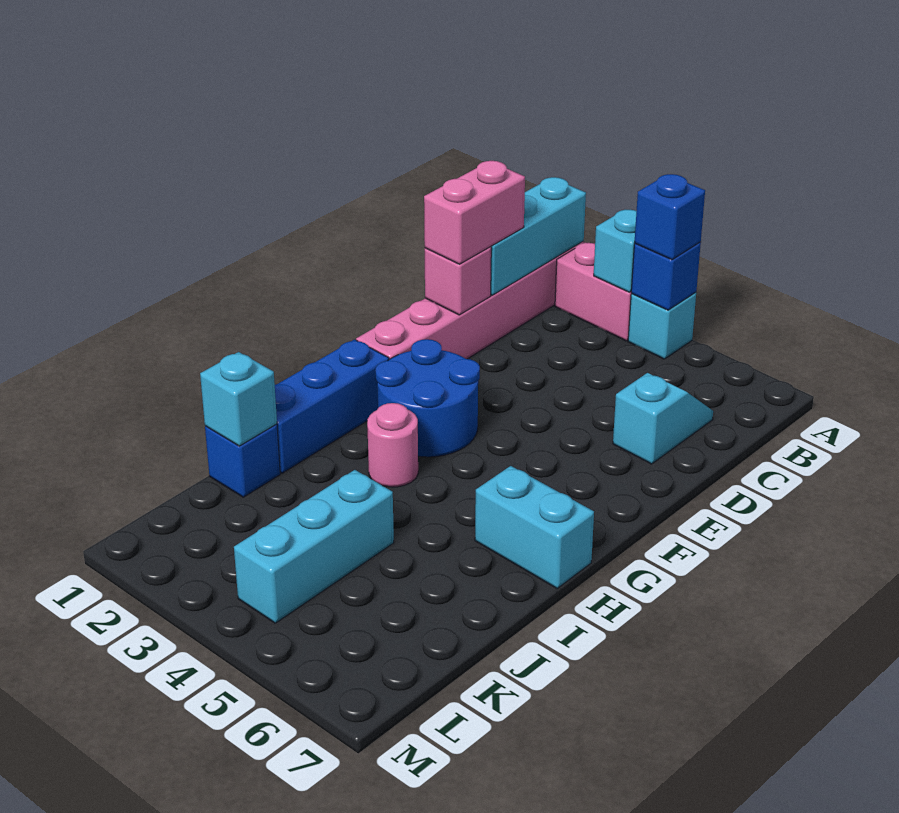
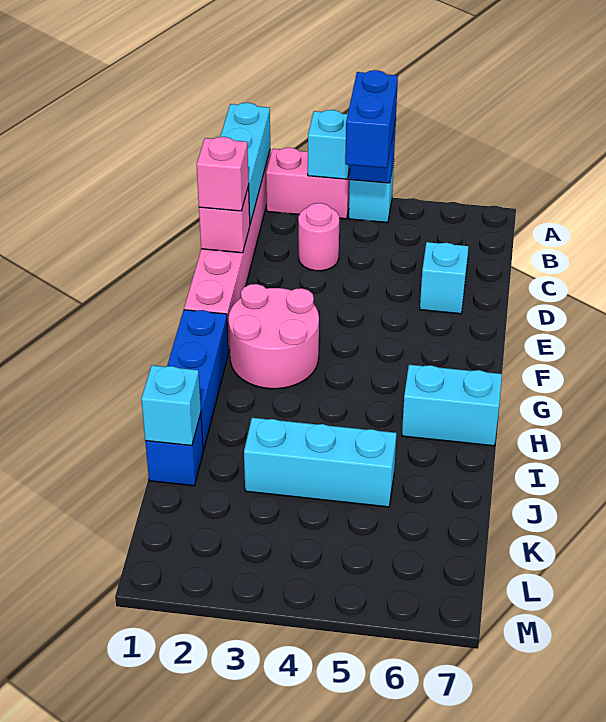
blue 1x1 brick [635,174,705,260] -> blue 1x2 brick [345,70,398,168]
pink 1x2 brick [424,161,525,264] -> pink 1x1 brick [197,137,249,211]
blue 2x2 round brick [376,339,480,457] -> pink 2x2 round brick [229,284,319,389]
pink 1x1 round brick [367,403,418,487] -> pink 1x1 round brick moved to [298,203,339,271]
cyan 1x3 brick [234,470,394,623] -> cyan 1x3 brick turned to [244,418,396,507]

